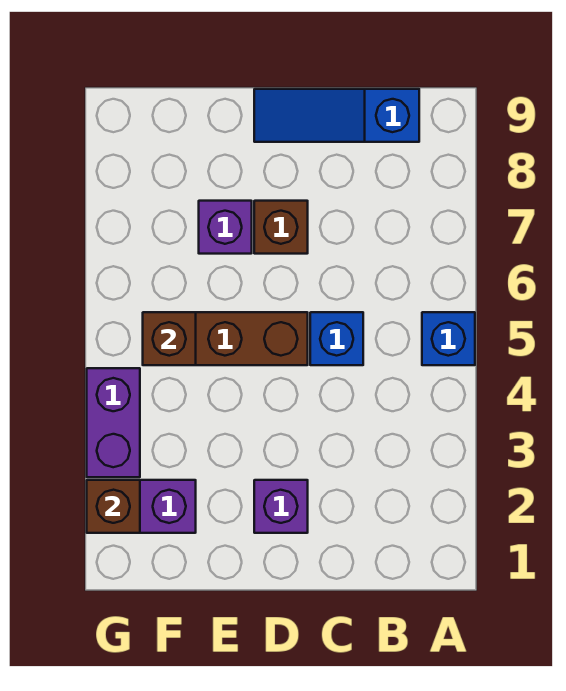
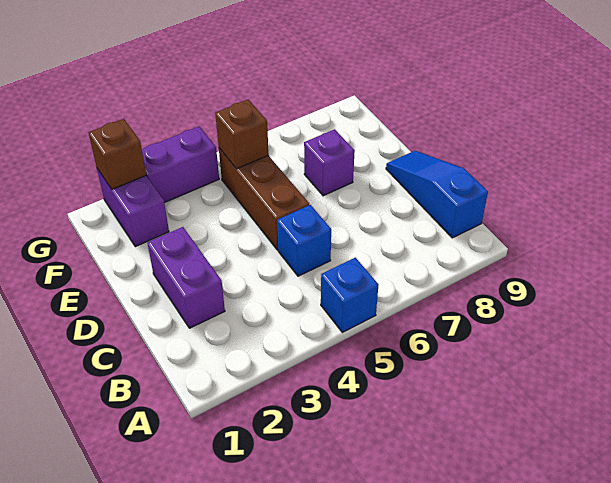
purple 1x1 brick [254,480,308,533] -> purple 1x2 brick [147,227,225,328]
brown 1x1 brick [254,201,308,254] -> none

